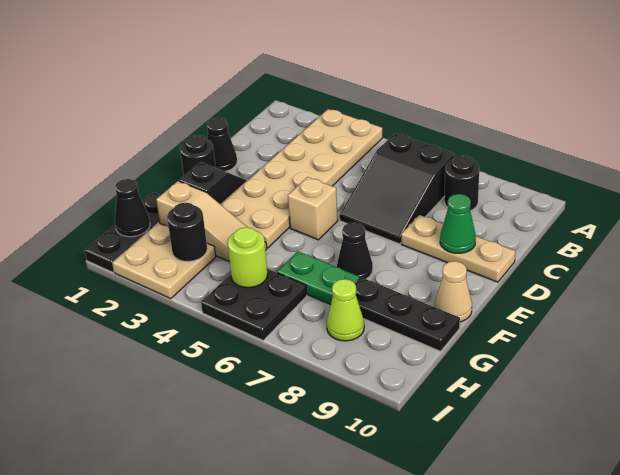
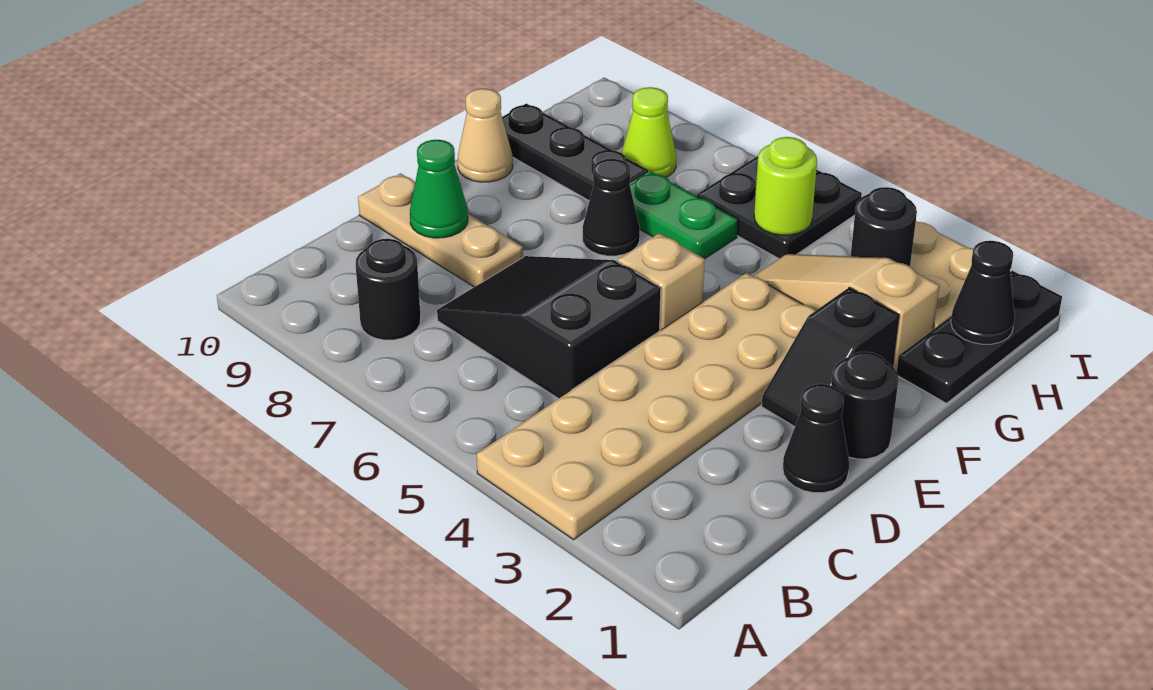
black 2x3 slope [340,133,454,244] -> black 2x3 slope turned to [437,256,661,399]

